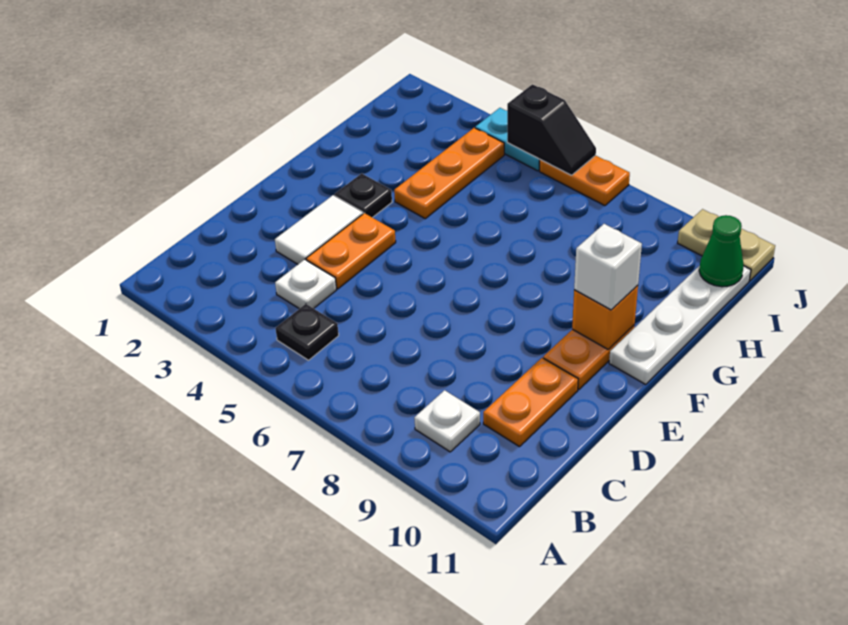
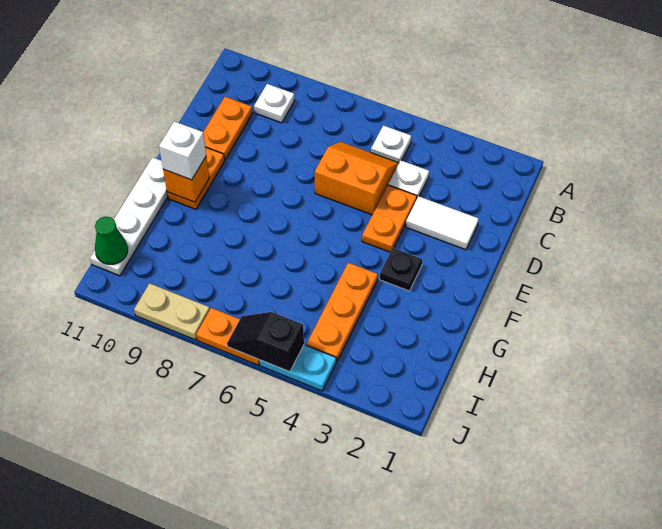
black 1x1 plate [275,304,339,360] -> white 1x1 plate [371,125,411,163]
none -> orange 2x2 slope [315,142,399,215]
white 1x2 tile [275,195,363,264] -> white 1x2 tile turned to [406,196,479,250]
tan 1x2 plate [678,209,775,281] -> tan 1x2 plate moved to [134,283,210,340]

